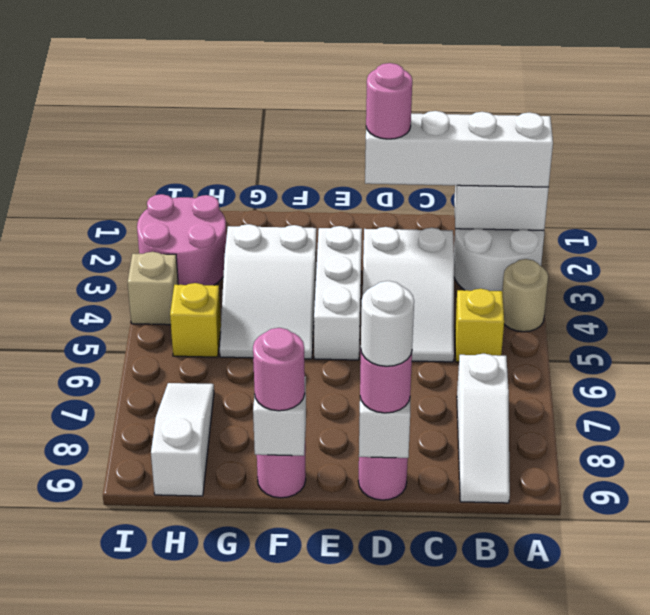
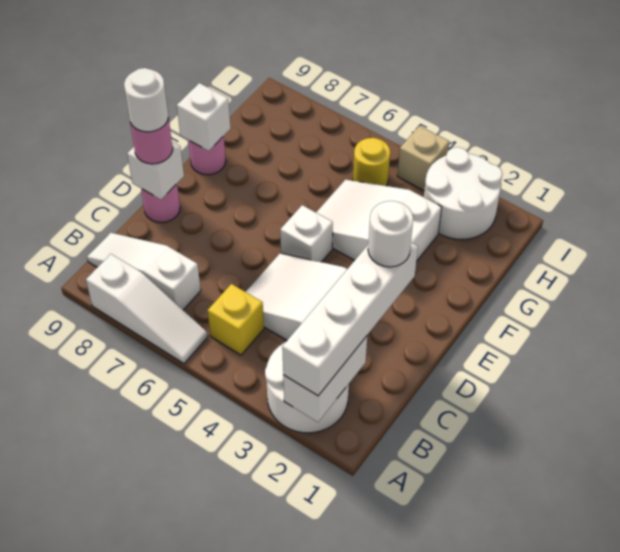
tan 1x1 round brick [502,259,548,332] -> none
pink 1x1 round brick [366,63,412,139] -> white 1x1 round brick [368,201,413,267]
white 1x3 brick [314,226,362,360] -> white 1x1 brick [280,205,333,262]
pink 1x1 round brick [253,328,305,411] -> none
pink 2x2 round brick [137,194,226,285] -> white 2x2 round brick [424,147,502,240]
yellow 1x1 brick [170,283,221,357] -> yellow 1x1 round brick [353,138,390,186]
white 1x3 slope [151,383,214,496] -> white 1x3 slope moved to [86,254,208,363]

